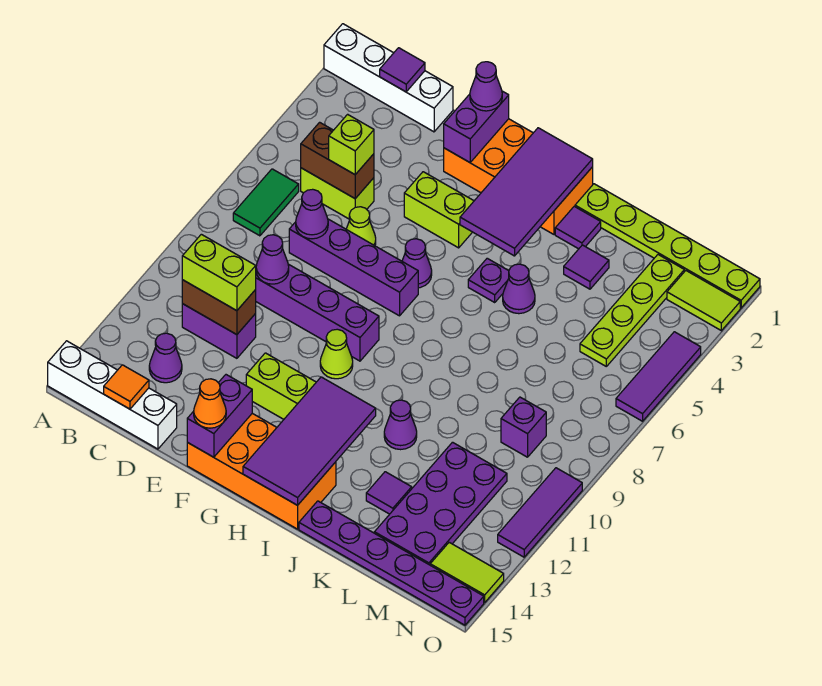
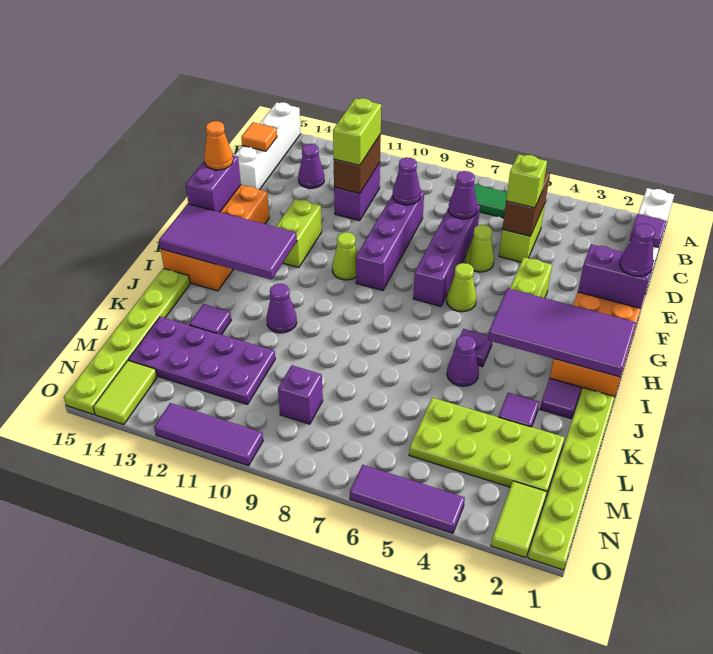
purple 1x2 brick [187,375,252,457] -> purple 1x2 brick turned to [186,156,241,212]
purple 1x1 cone [402,239,432,288] -> lime 1x1 cone [447,263,476,312]
purple 1x6 plate [299,501,484,625] -> lime 1x6 plate [64,268,190,415]
lime 1x4 plate [580,255,684,366] -> lime 2x4 plate [409,398,565,495]

